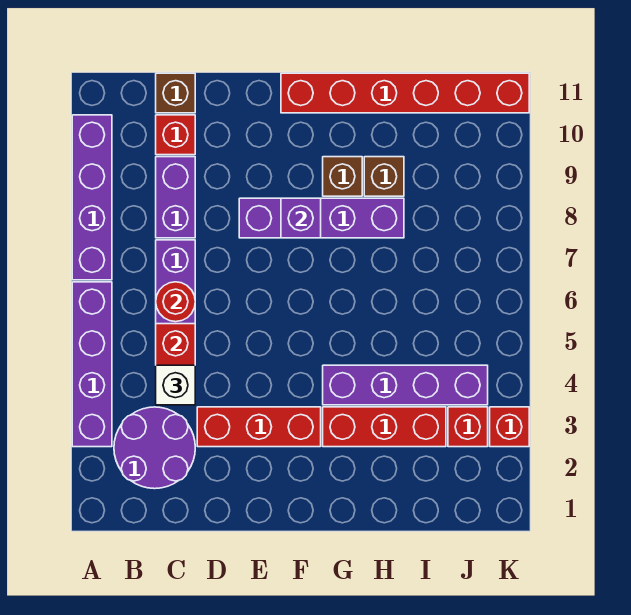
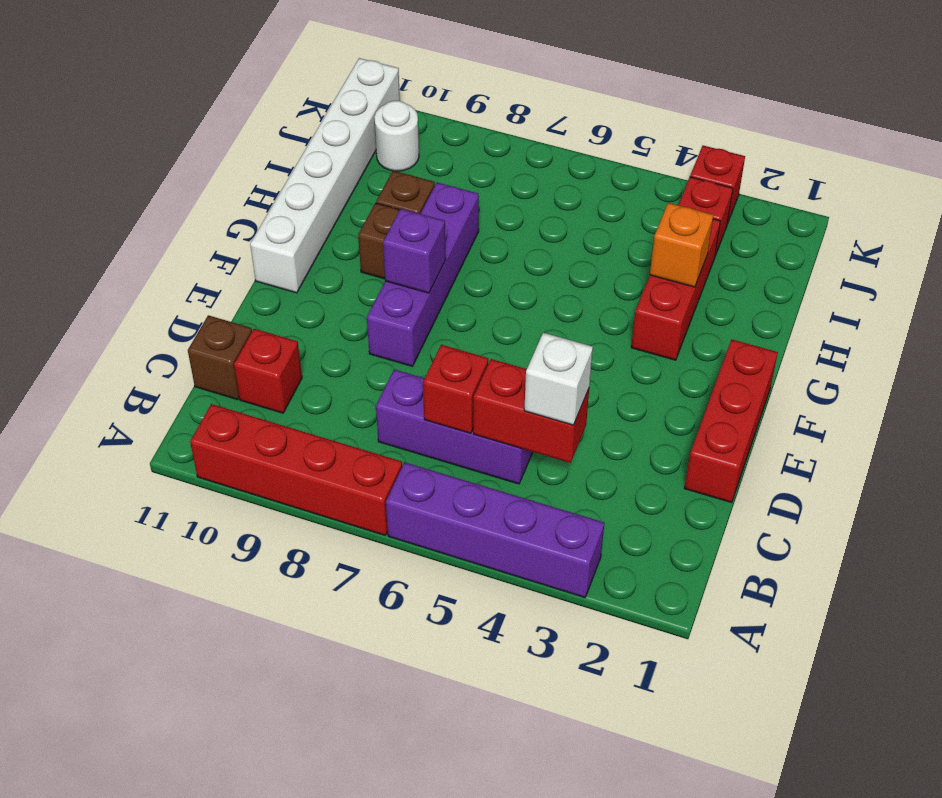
purple 1x4 brick [72,115,112,280] -> red 1x4 brick [190,404,402,536]
purple 2x2 round brick [114,407,195,489] -> none
red 1x1 round brick [156,282,195,322] -> red 1x1 brick [423,345,488,434]
purple 1x2 brick [156,157,195,238] -> none
red 1x3 brick [197,407,321,447] -> red 1x3 brick moved to [684,339,778,503]
red 1x6 brick [281,73,529,113] -> white 1x6 brick [250,58,400,293]
purple 1x4 brick [323,365,488,405] -> none
none -> orange 1x1 brick [650,203,713,287]
none -> white 1x1 round brick [374,101,419,171]

